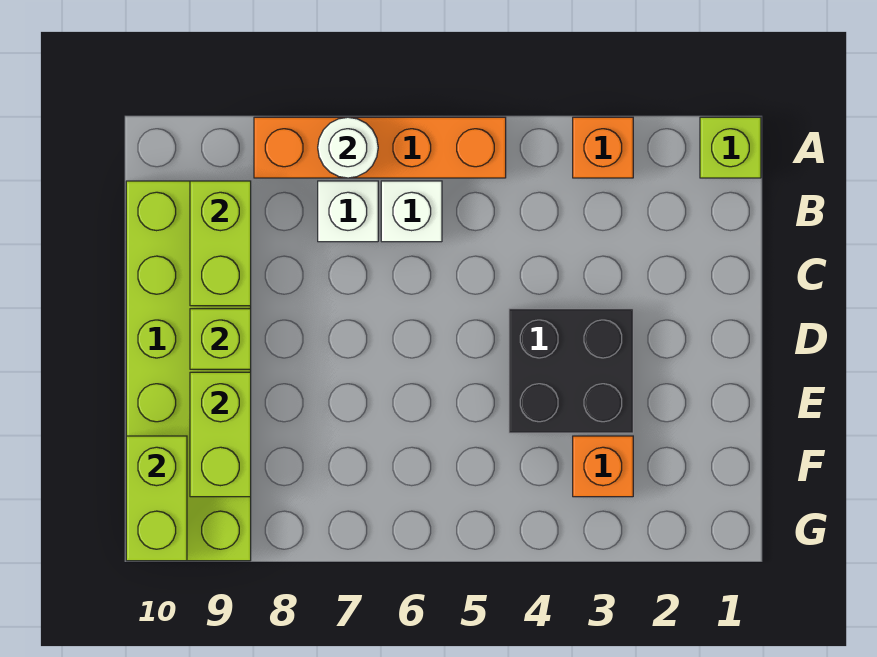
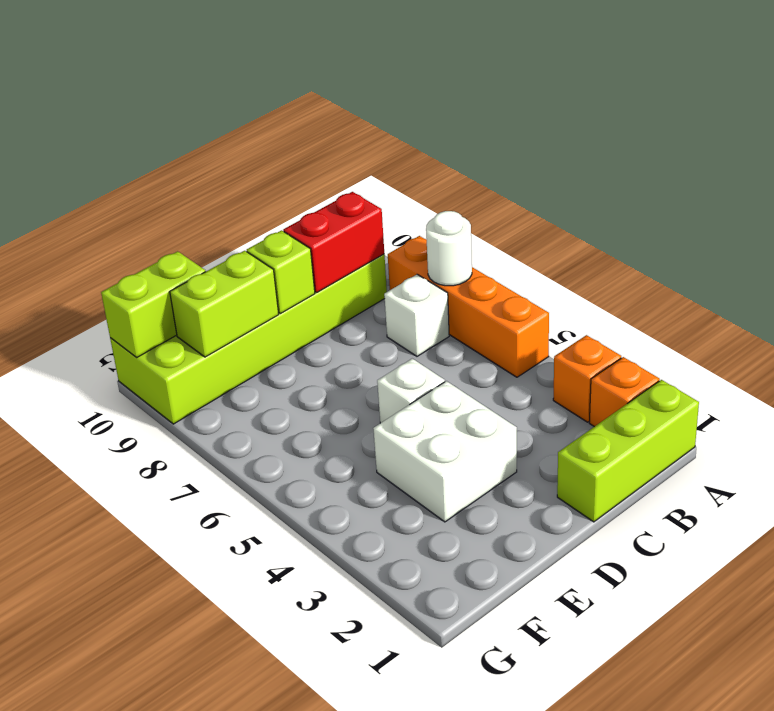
lime 1x1 brick [700,117,761,178] -> lime 1x3 brick [557,380,699,522]
white 1x1 brick [381,181,442,242] -> white 1x1 brick moved to [377,359,445,423]
lime 1x2 brick [190,181,251,306] -> red 1x2 brick [283,192,384,293]
black 2x2 brick [509,309,633,433] -> white 2x2 brick [373,381,517,522]
orange 1x1 brick [573,436,633,497] -> orange 1x1 brick moved to [589,357,660,427]

